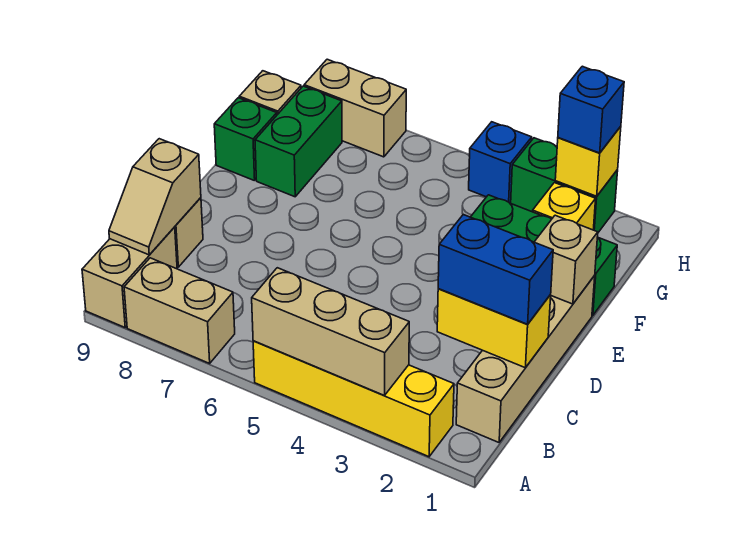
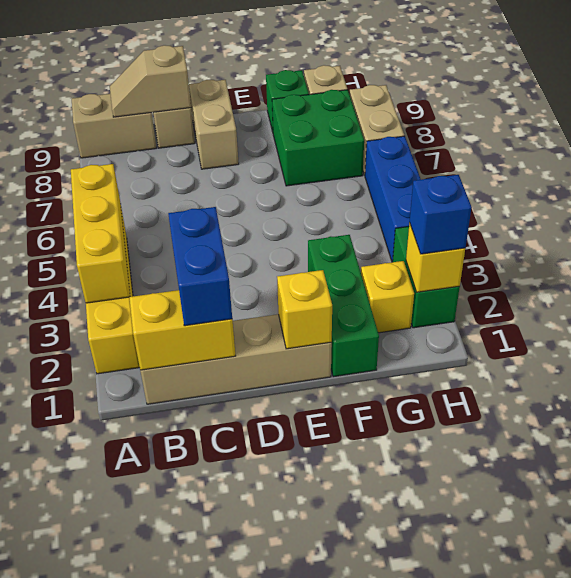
tan 1x3 brick [252,268,409,396] -> yellow 1x3 brick [71,164,130,303]
tan 1x2 brick [124,258,235,363] -> tan 1x2 brick moved to [189,80,239,169]
yellow 1x2 brick [437,289,551,367] -> yellow 1x2 brick turned to [129,290,236,370]
tan 1x1 brick [535,215,598,304] -> yellow 1x1 brick [277,270,332,349]
green 1x2 brick [255,86,342,197] -> green 2x2 brick [272,90,364,186]
blue 1x1 brick [469,122,532,203] -> blue 1x3 brick [365,136,421,262]

